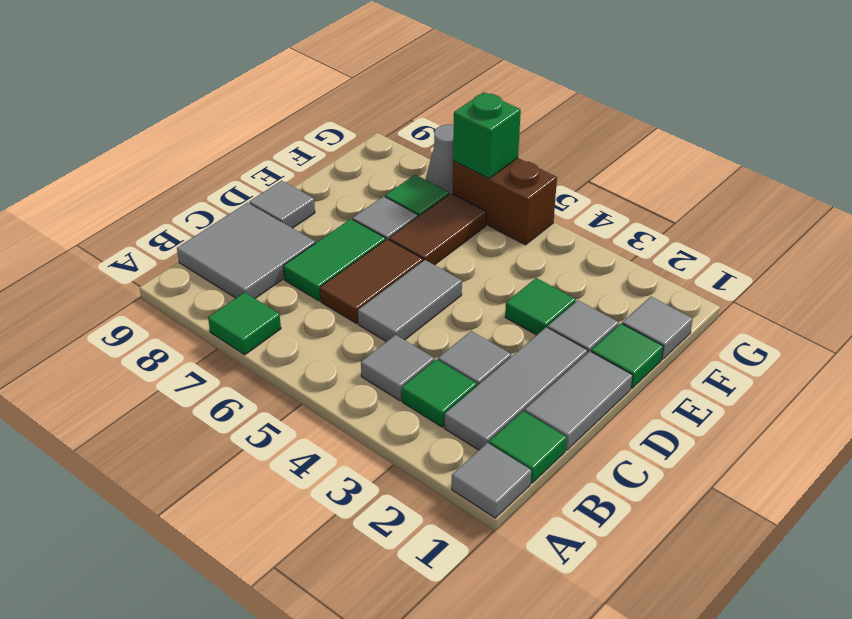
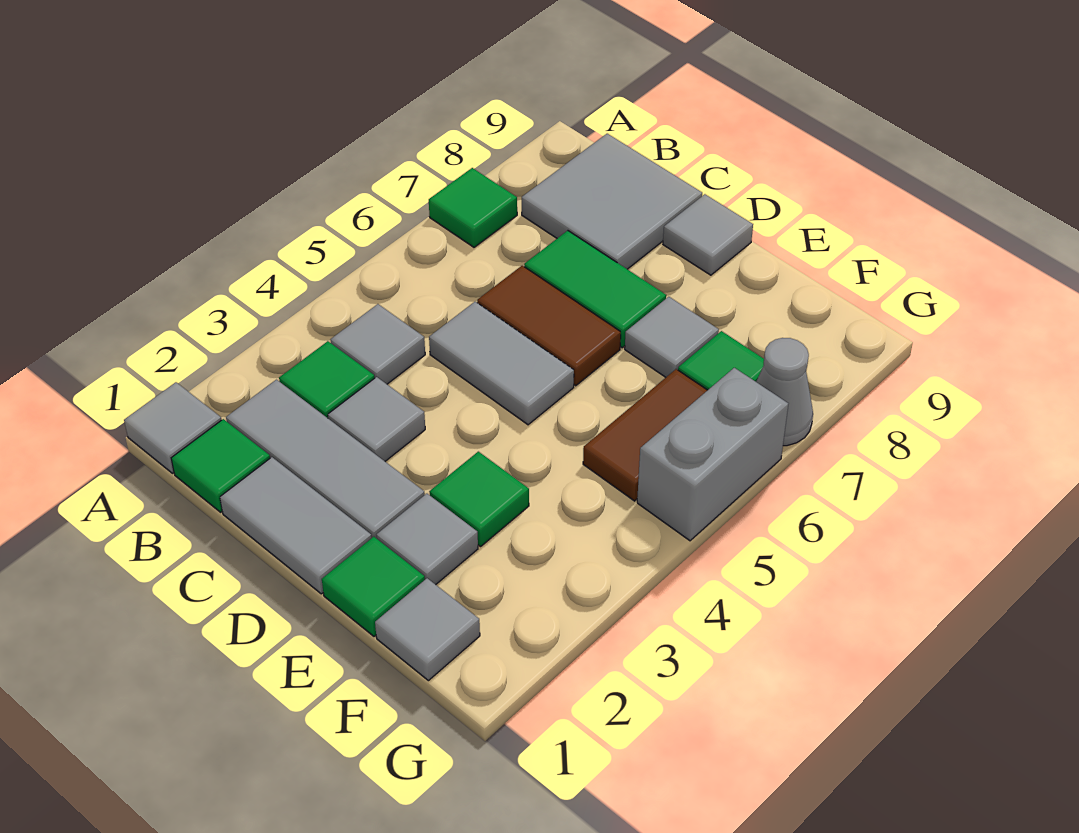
brown 1x2 tile [389,193,487,265] -> brown 1x2 tile turned to [583,369,707,501]
brown 1x2 brick [453,158,557,245] -> grey 1x2 brick [637,368,788,541]
green 1x1 brick [453,92,521,178] -> none

